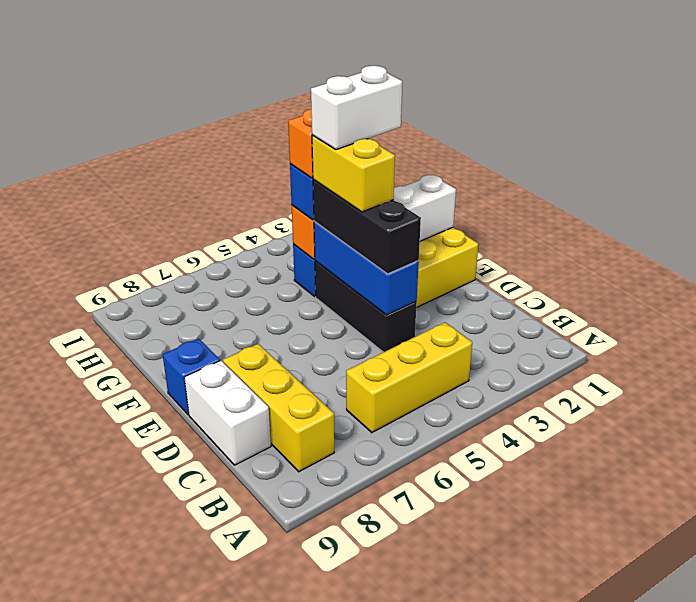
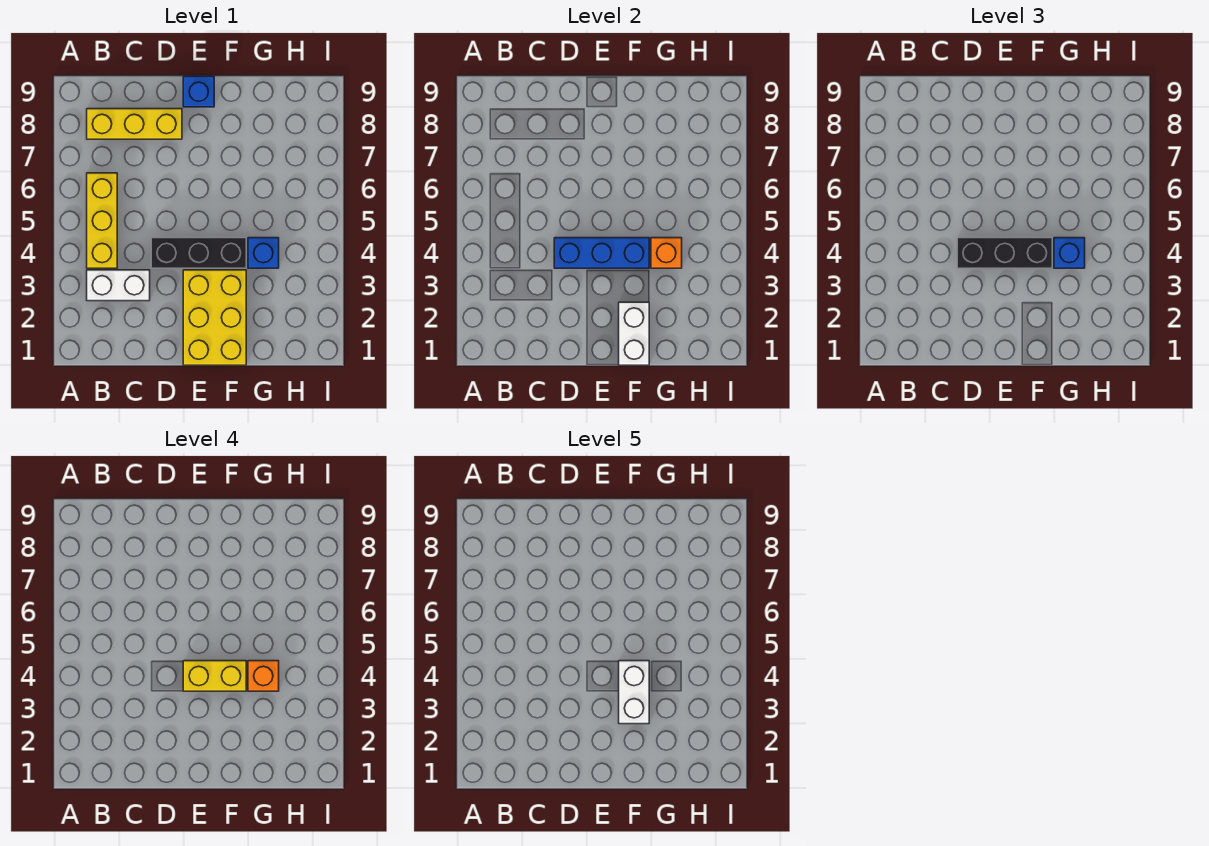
white 1x2 brick [184,361,271,465] -> white 1x2 brick moved to [87,270,150,301]

